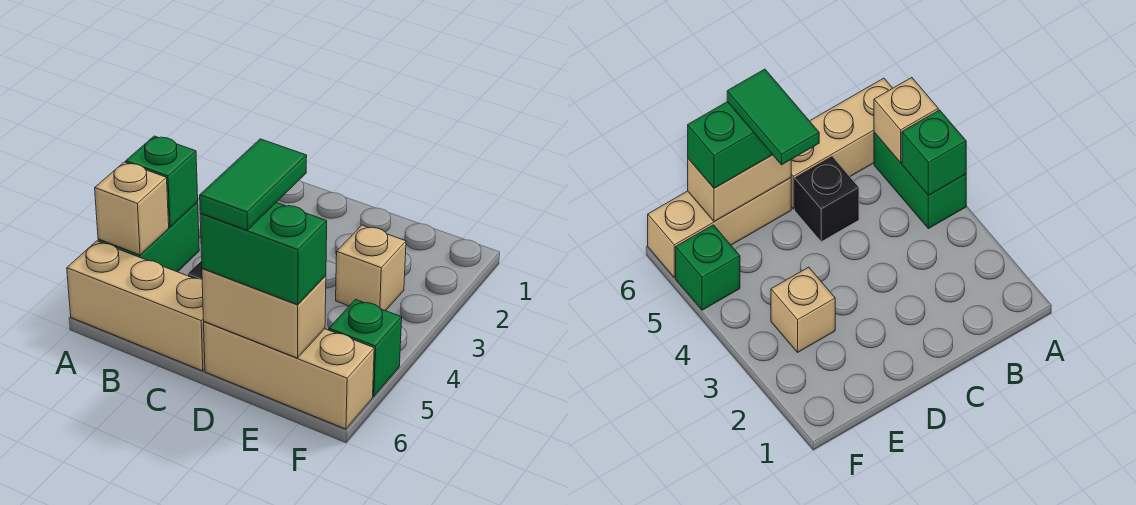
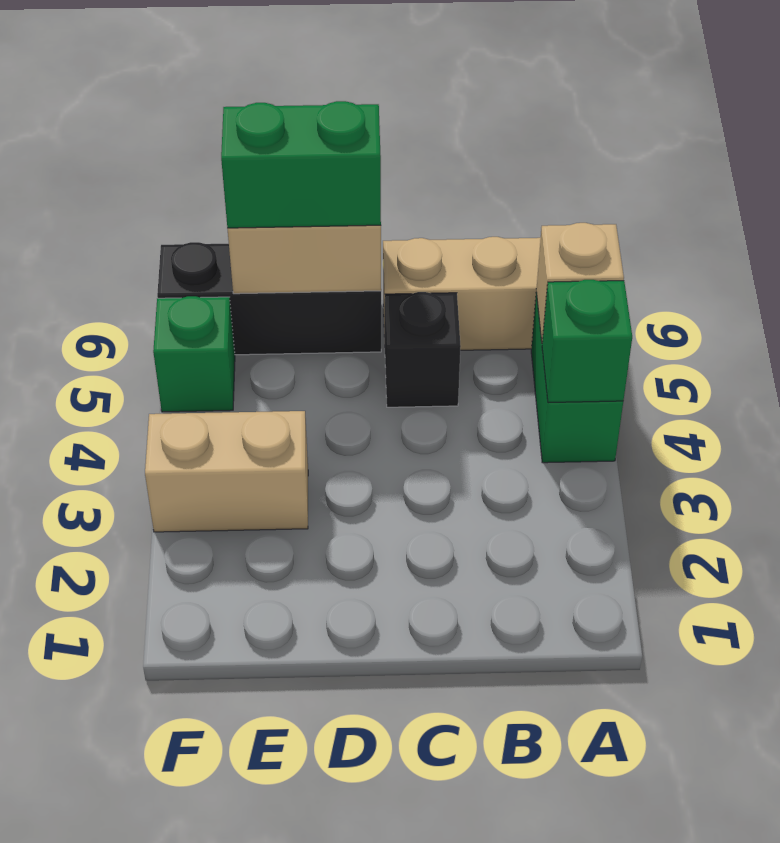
green 1x2 tile [200,139,307,230] -> none
tan 1x3 brick [204,322,374,429] -> black 1x3 brick [157,242,381,355]
tan 1x1 brick [336,225,406,311] -> tan 1x2 brick [145,411,308,532]

